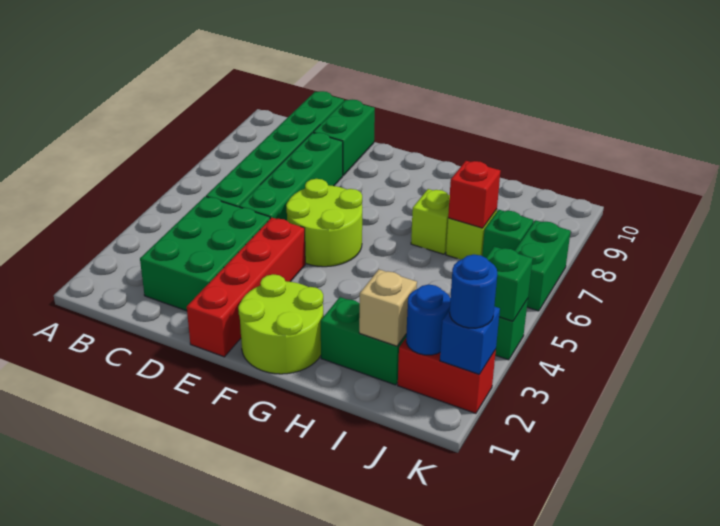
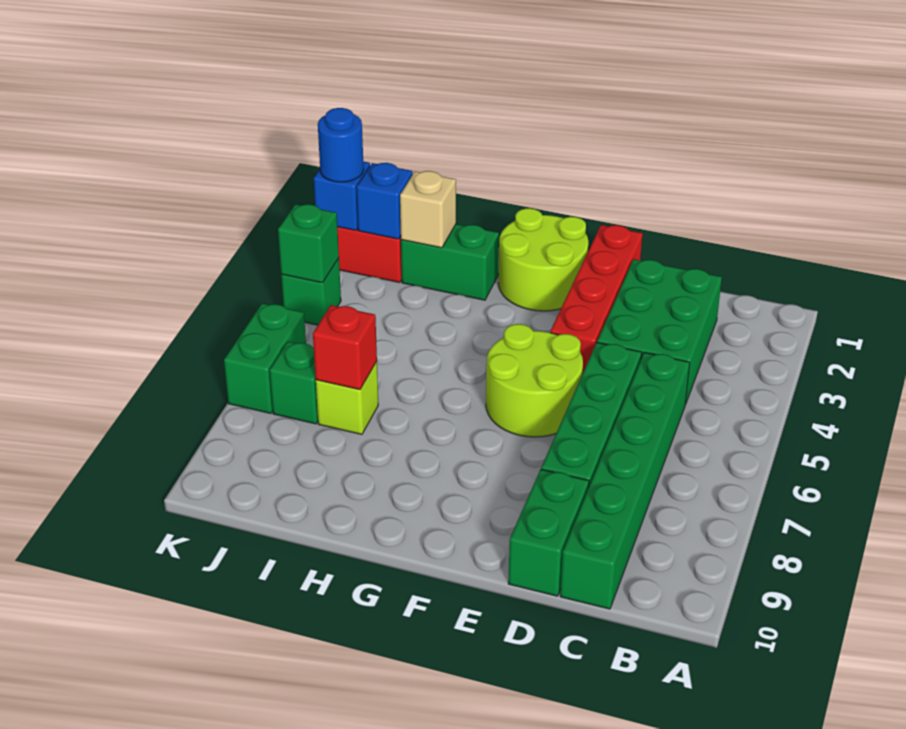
lime 1x1 brick [411,189,450,254] -> none
blue 1x1 round brick [406,285,450,355] -> blue 1x1 brick [357,163,413,239]

